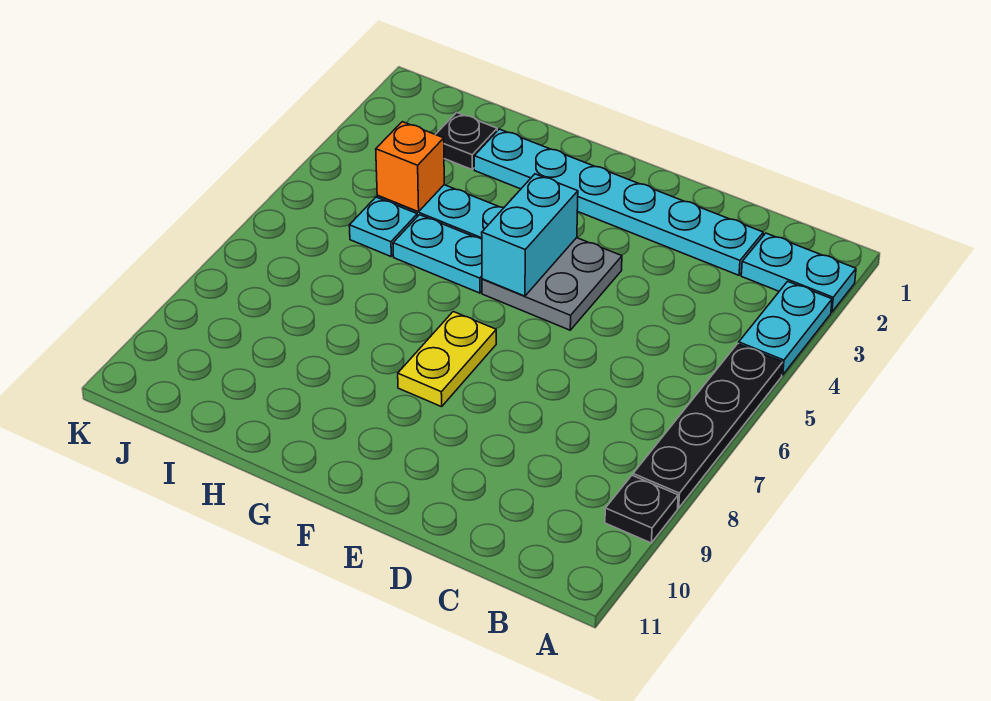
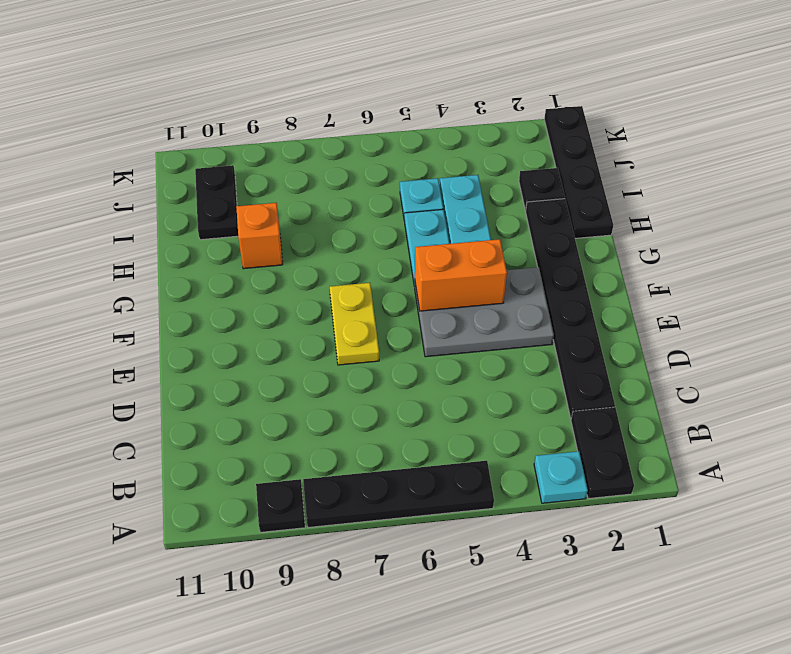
cyan 1x2 plate [741,233,856,312] -> black 1x2 plate [571,407,634,499]
cyan 1x2 plate [739,281,832,375] -> cyan 1x1 plate [534,451,588,503]
cyan 1x6 plate [474,129,763,275] -> black 1x6 plate [526,199,615,418]
grey 2x2 plate [482,238,622,330] -> grey 2x3 plate [415,267,554,357]
cyan 1x2 brick [482,174,578,296] -> orange 1x2 brick [415,239,507,311]
yellow 1x2 plate [398,312,496,407] -> yellow 1x2 plate turned to [330,283,379,365]
none -> black 1x4 plate [544,106,613,238]
orange 1x1 brick [376,122,444,212] -> orange 1x1 brick moved to [236,203,283,269]
none -> black 1x2 plate [195,165,238,240]

